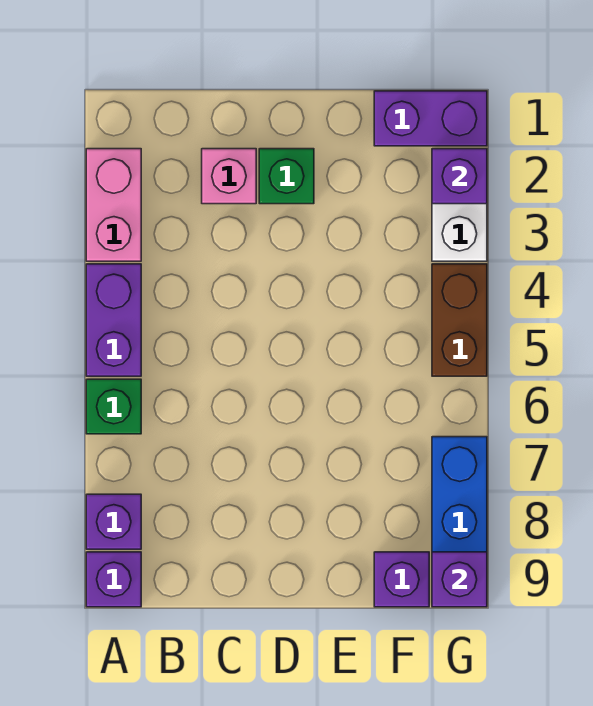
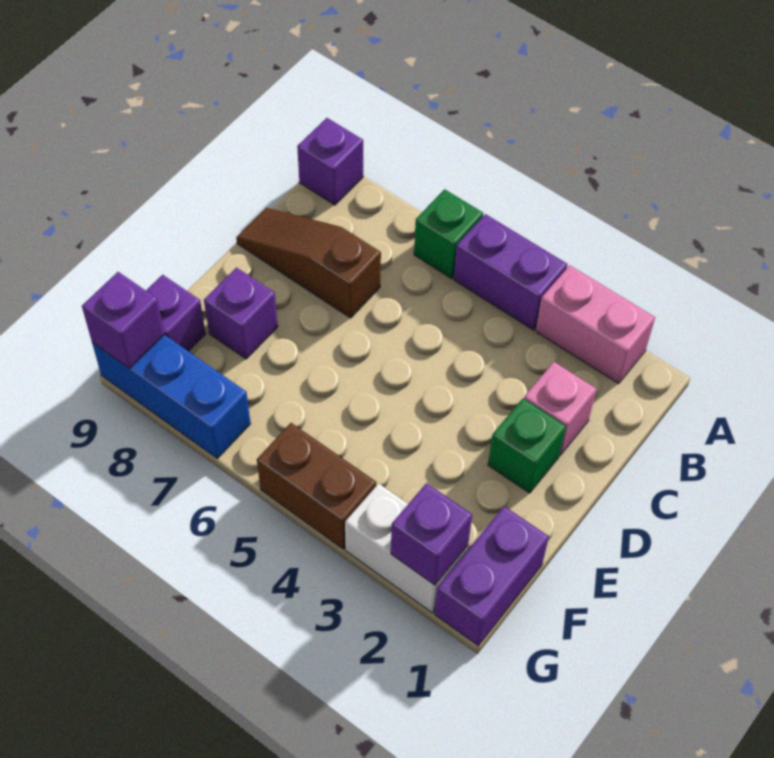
purple 1x1 brick [86,494,141,549] -> purple 1x1 brick moved to [204,268,278,359]
none -> brown 1x3 slope [236,208,381,318]

